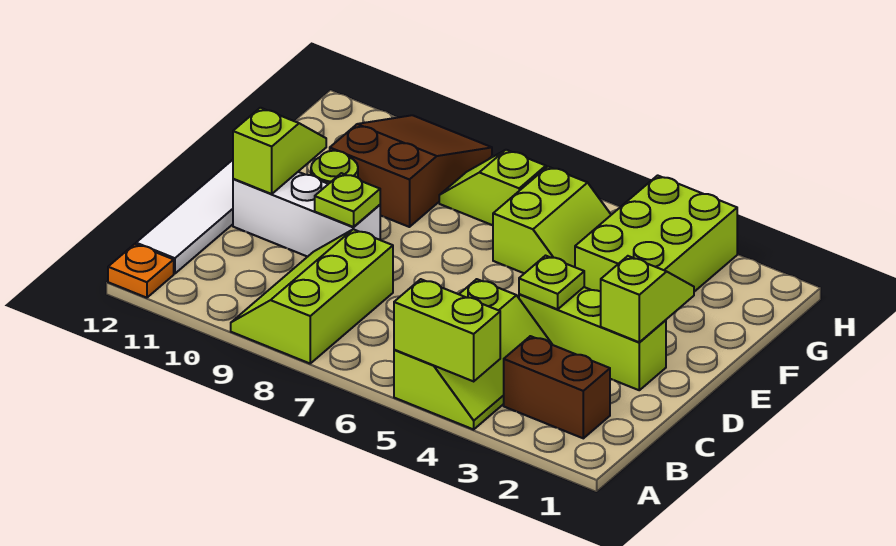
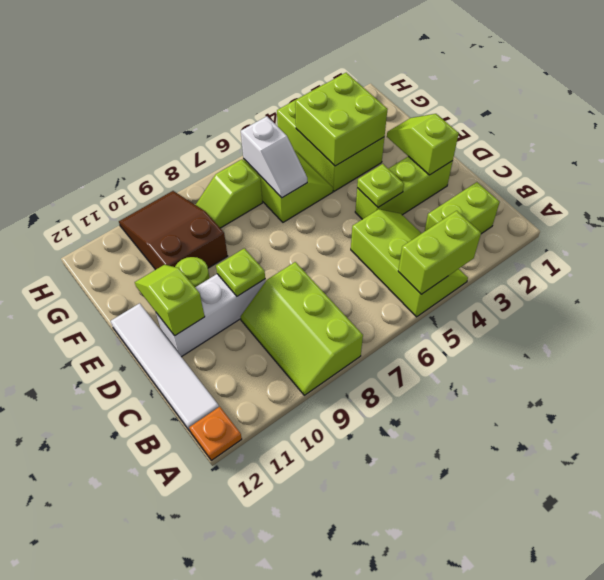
brown 1x2 brick [504,336,610,438] -> lime 1x2 brick [425,182,500,234]
none -> lime 2x2 brick [295,73,388,166]
none -> white 1x2 slope [241,116,307,198]

